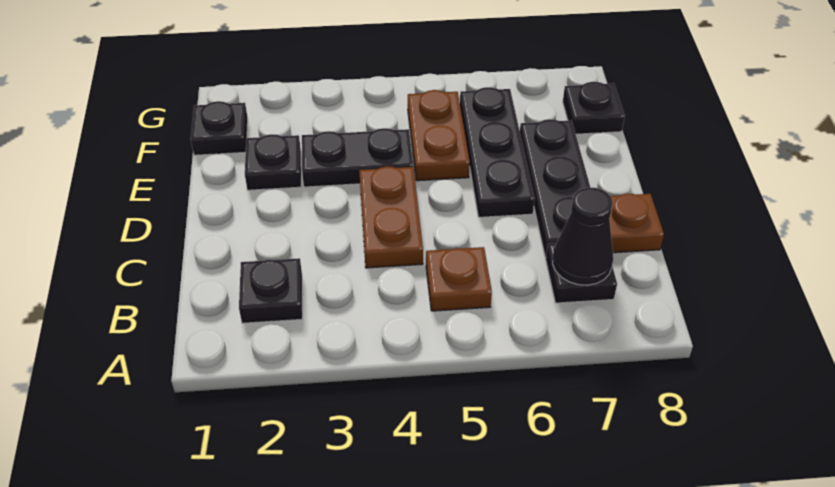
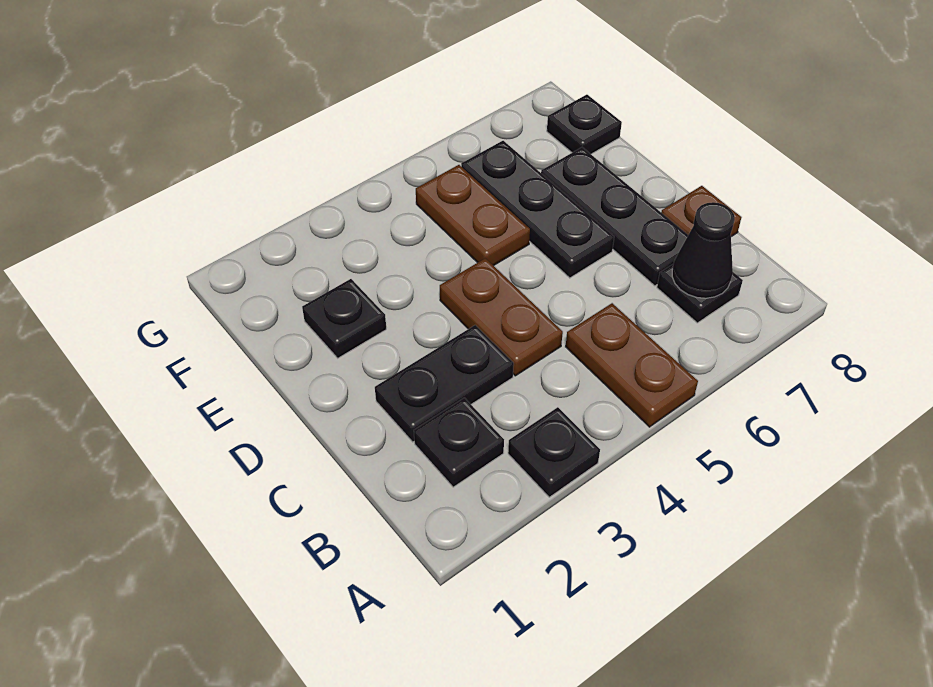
brown 1x1 plate [426,247,492,311] -> brown 1x2 plate [566,303,698,427]
black 1x2 plate [302,128,413,187] -> black 1x2 plate moved to [375,325,514,442]
black 1x1 plate [191,101,248,155] -> black 1x1 plate moved to [508,407,600,497]

